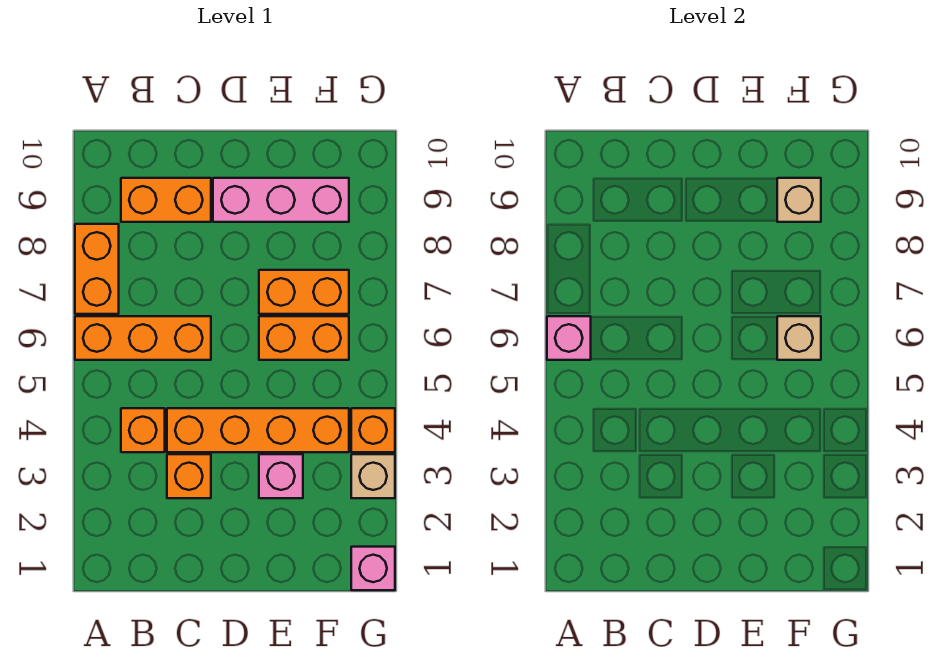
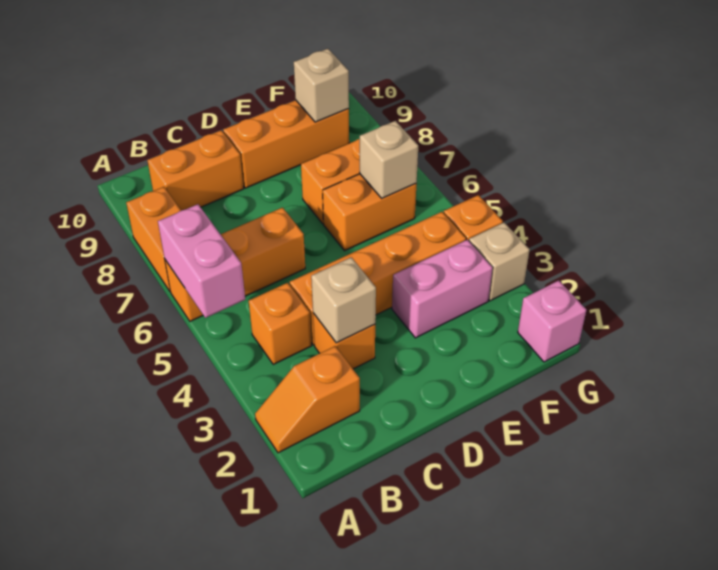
none -> orange 1x2 slope [255,346,360,453]
pink 1x1 brick [547,316,591,360] -> pink 1x2 brick [158,204,245,318]
none -> tan 1x1 brick [311,257,376,343]
pink 1x3 brick [213,178,349,222] -> orange 1x3 brick [223,100,349,188]
pink 1x1 brick [259,454,303,498] -> pink 1x2 brick [392,240,492,338]

